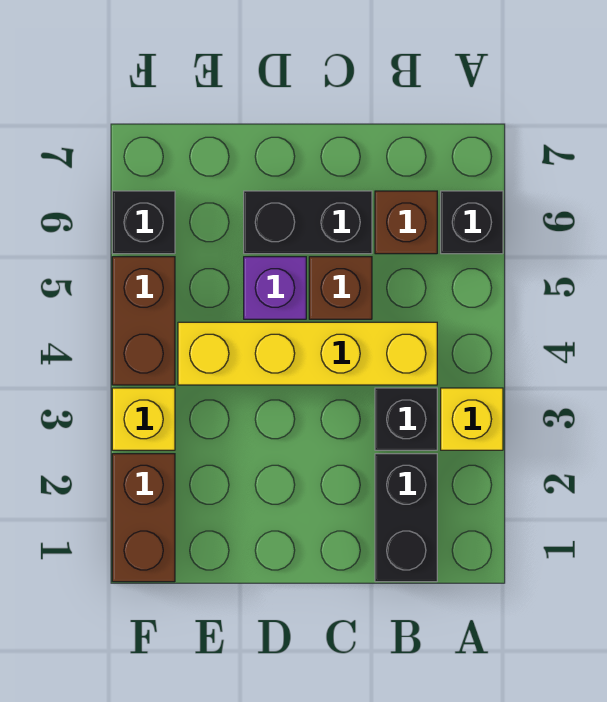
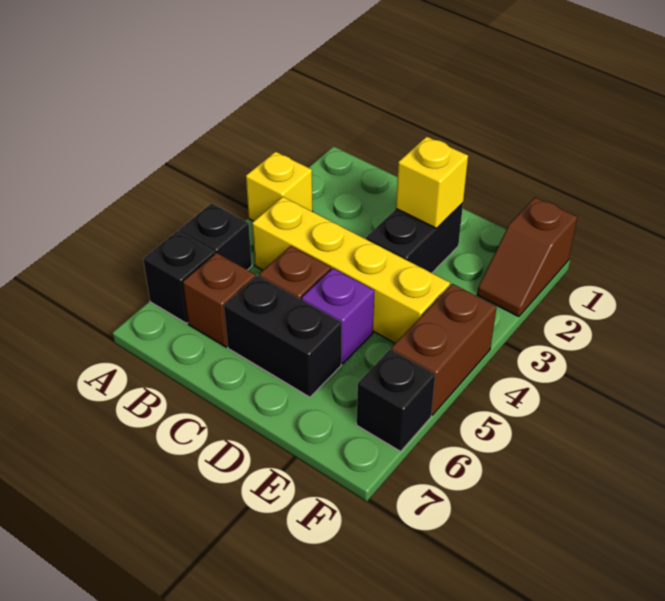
black 1x2 brick [375,454,437,582] -> black 1x2 brick moved to [366,203,463,273]
black 1x1 brick [375,388,437,450] -> black 1x1 brick moved to [179,203,252,270]
brown 1x2 brick [112,454,175,582] -> brown 1x2 slope [477,197,577,317]
yellow 1x1 brick [112,388,175,450] -> yellow 1x1 brick moved to [396,136,468,228]

